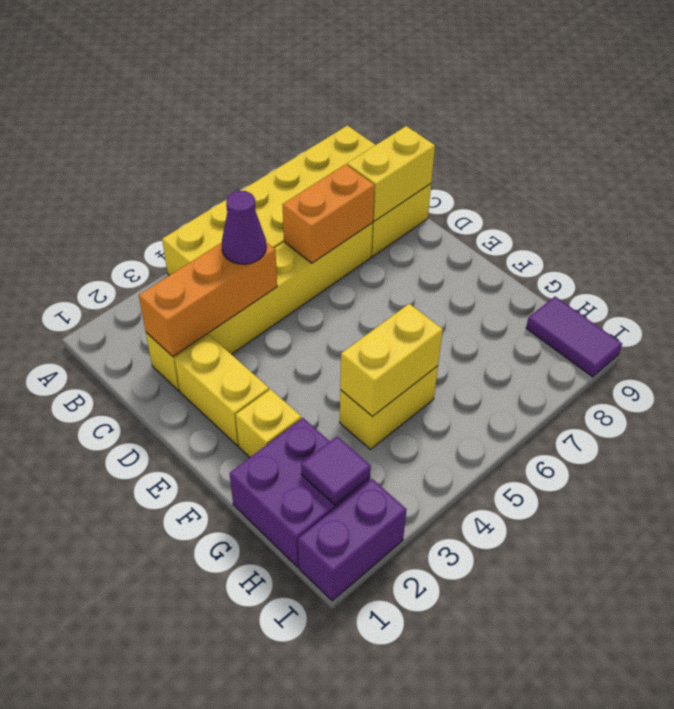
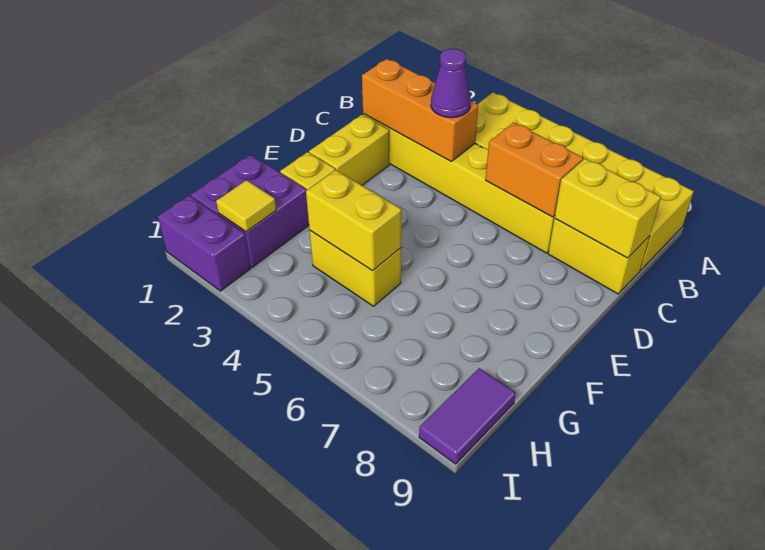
purple 1x1 tile [301,436,371,505] -> yellow 1x1 tile [216,180,276,232]

